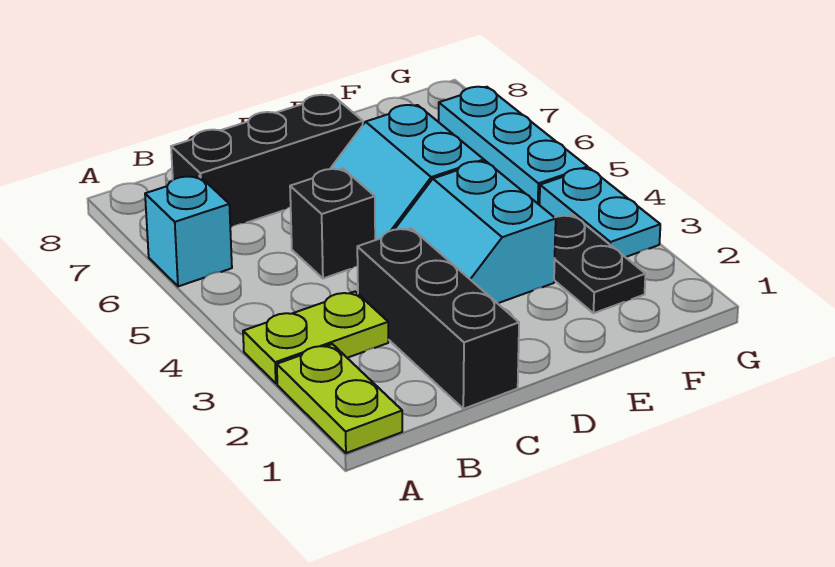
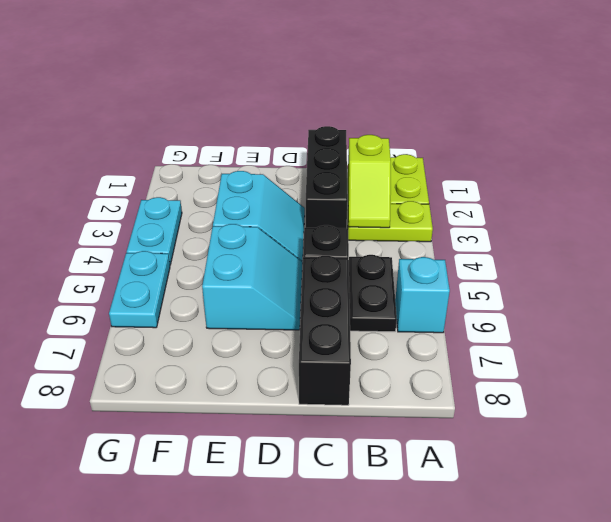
none -> lime 1x2 slope [348,135,391,228]
black 1x3 brick [171,95,363,228] -> black 1x3 brick turned to [299,256,351,405]
black 1x2 plate [554,215,645,313] -> black 1x2 plate moved to [349,255,397,332]
cyan 1x3 plate [439,87,588,204] -> cyan 1x2 plate [109,251,170,328]

